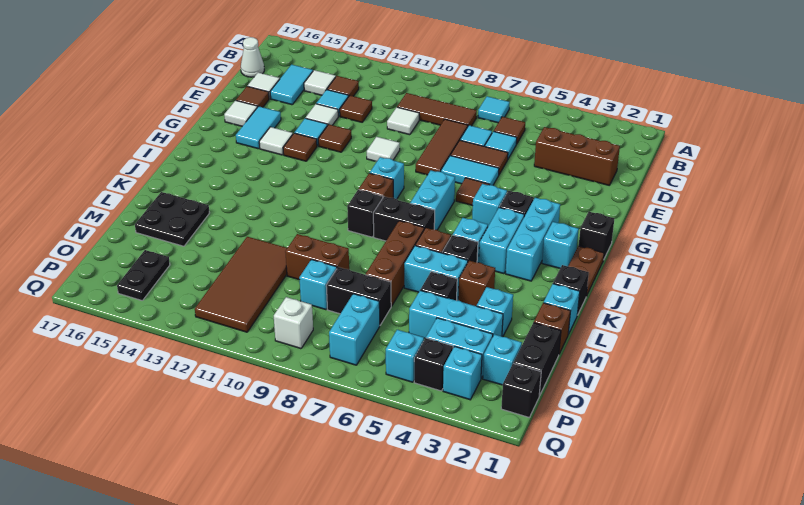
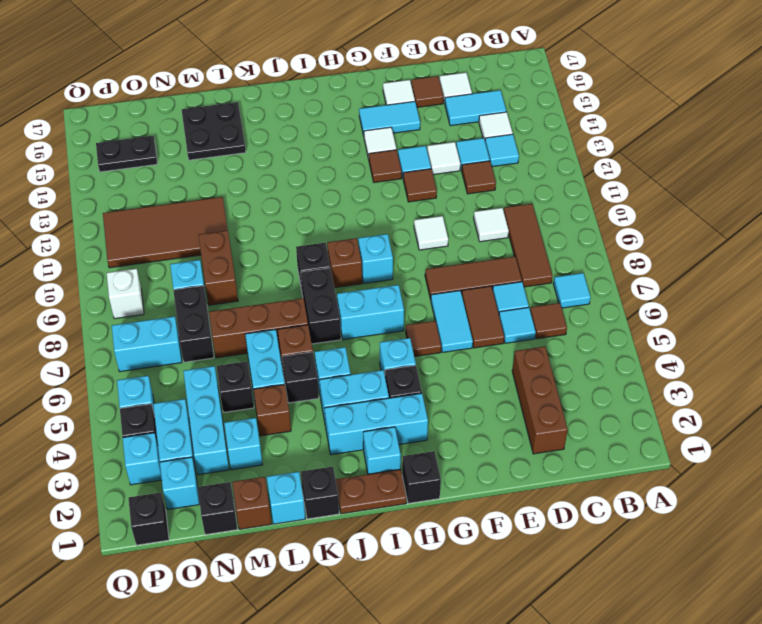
brown 1x1 tile [327,76,359,96] -> cyan 1x1 tile [485,134,519,167]
white 1x1 cone [241,37,264,77] -> none
black 1x2 brick [513,323,561,396] -> black 1x1 brick [198,482,237,535]

